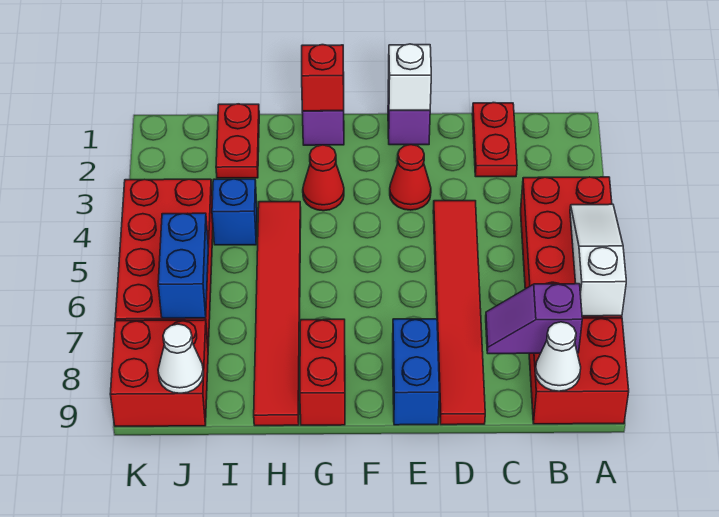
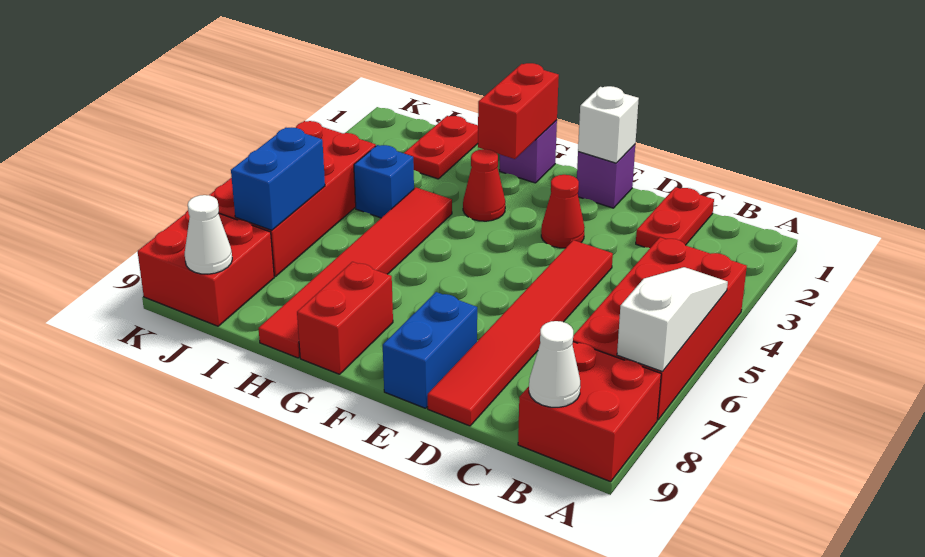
purple 1x2 slope [486,284,582,354] -> none
red 1x1 brick [302,45,344,111] -> red 1x2 brick [478,63,559,159]

